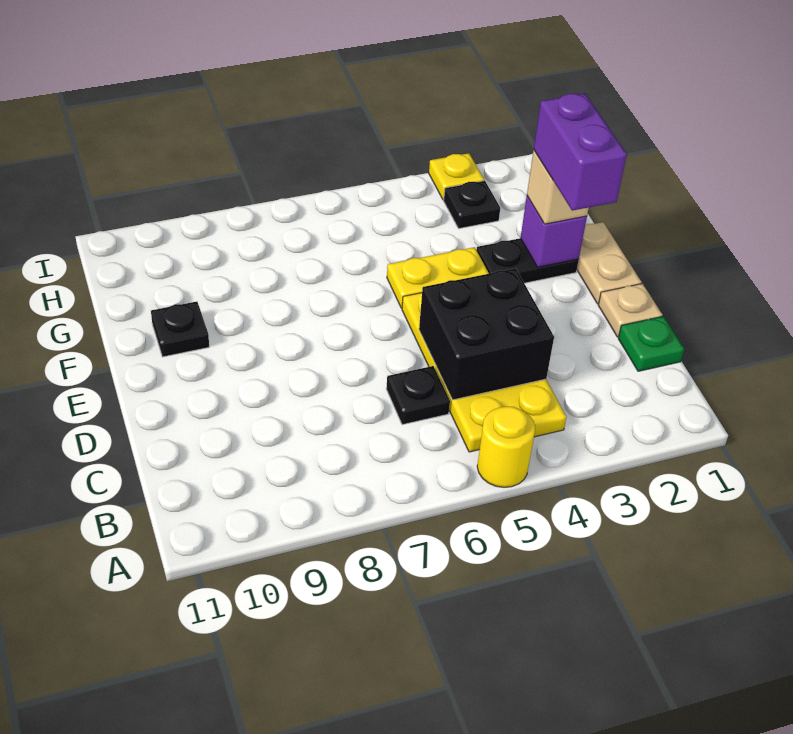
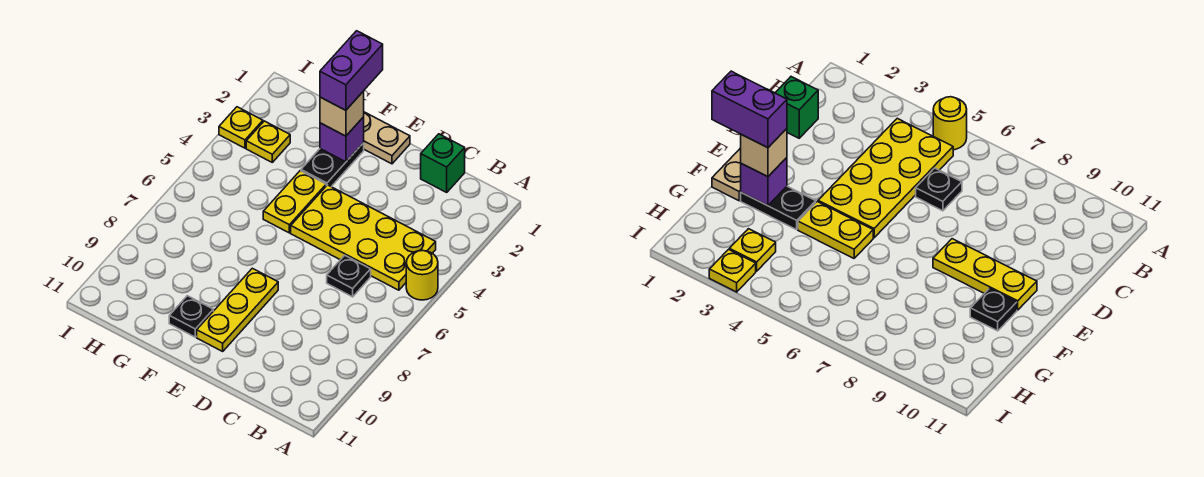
green 1x1 plate [618,316,684,371] -> green 1x1 brick [421,134,465,192]
black 2x2 brick [419,268,554,400] -> none
tan 1x1 plate [598,284,662,337] -> none
purple 1x2 brick [534,94,627,211] -> purple 1x2 brick turned to [320,31,383,110]
none -> yellow 1x3 plate [197,268,278,351]
black 1x1 plate [444,181,500,229] -> yellow 1x1 plate [246,121,290,162]

